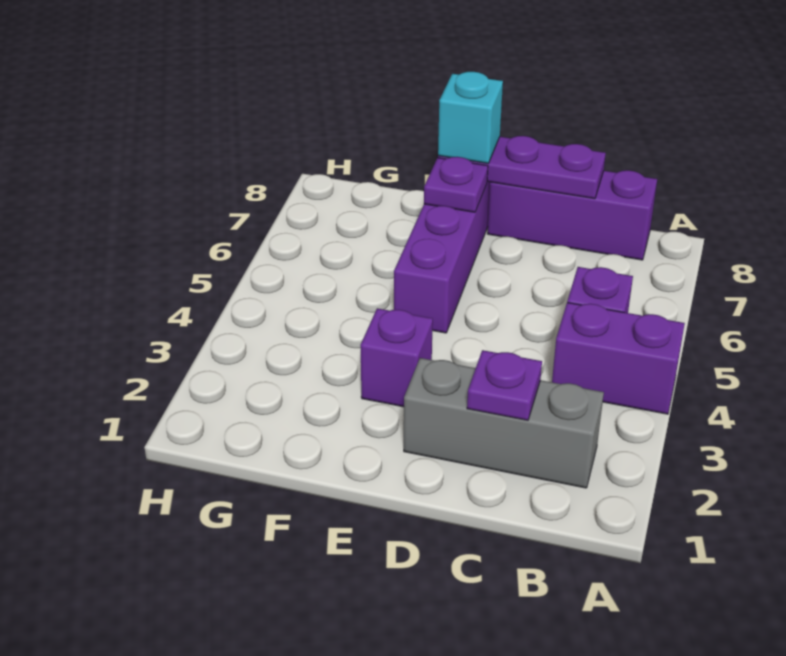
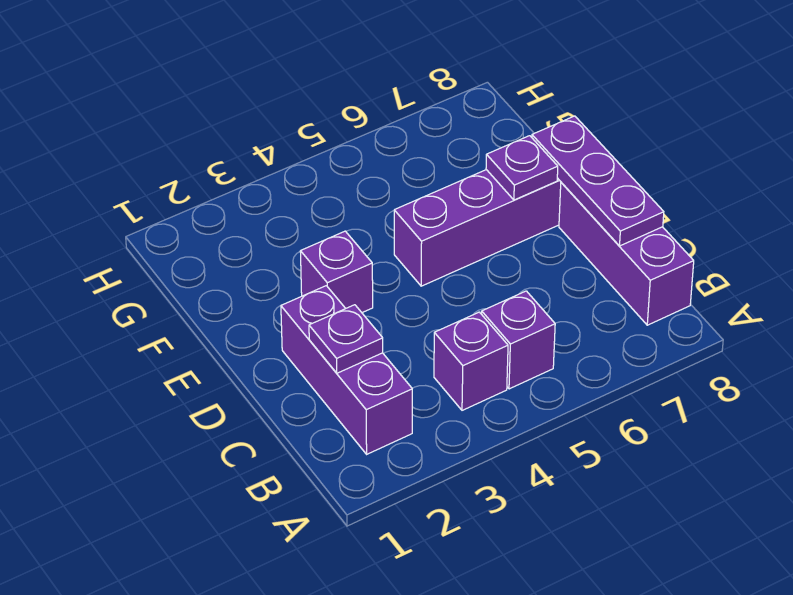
purple 1x2 brick [552,303,685,414] -> purple 1x1 brick [434,312,508,410]
grey 1x3 brick [404,358,604,488] -> purple 1x3 brick [281,286,412,454]
cyan 1x1 brick [438,72,503,163] -> none

